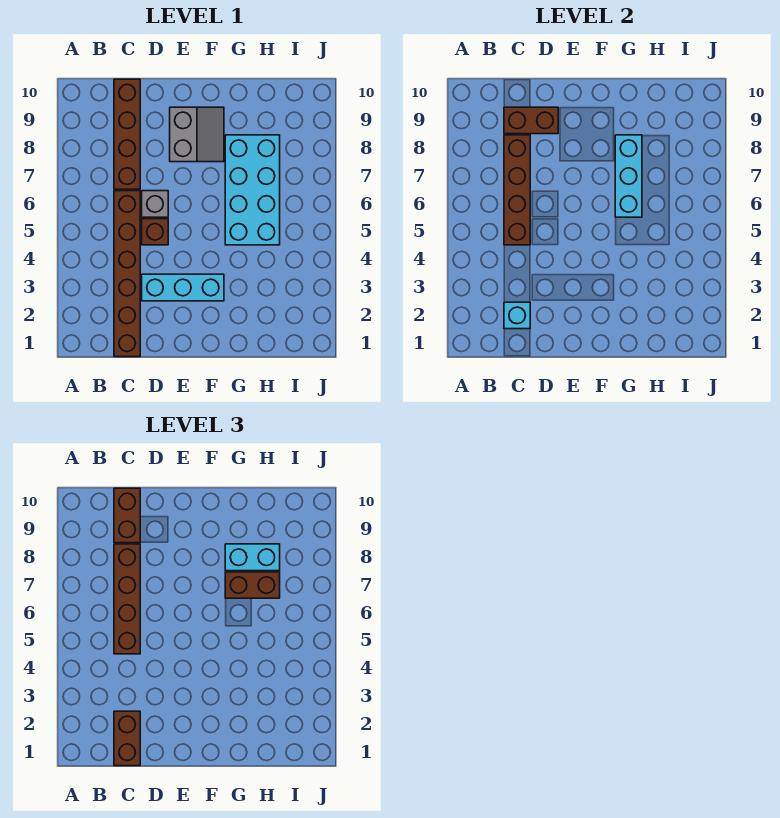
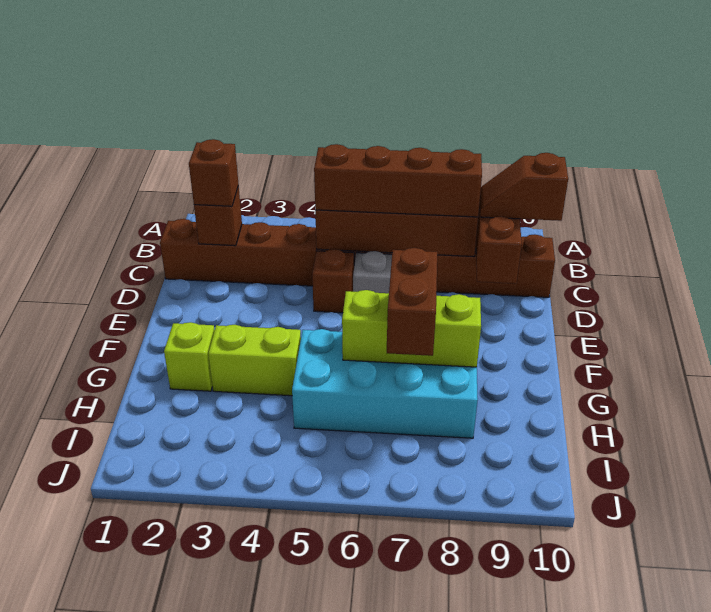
brown 1x2 brick [114,711,140,766] -> brown 1x1 brick [189,139,239,206]
cyan 1x1 brick [504,302,530,329] -> brown 1x1 brick [194,186,242,246]
brown 1x2 brick [114,488,140,543] -> brown 1x2 slope [480,153,568,221]
cyan 1x3 brick [142,274,224,301] -> none
grey 2x2 slope [170,107,224,162] -> none
none -> lime 1x1 brick [164,322,215,391]
none -> lime 1x2 brick [208,325,301,396]
cyan 1x3 brick [615,135,642,217] -> lime 1x3 brick [342,290,481,367]
cyan 1x2 brick [225,544,280,571] -> none

